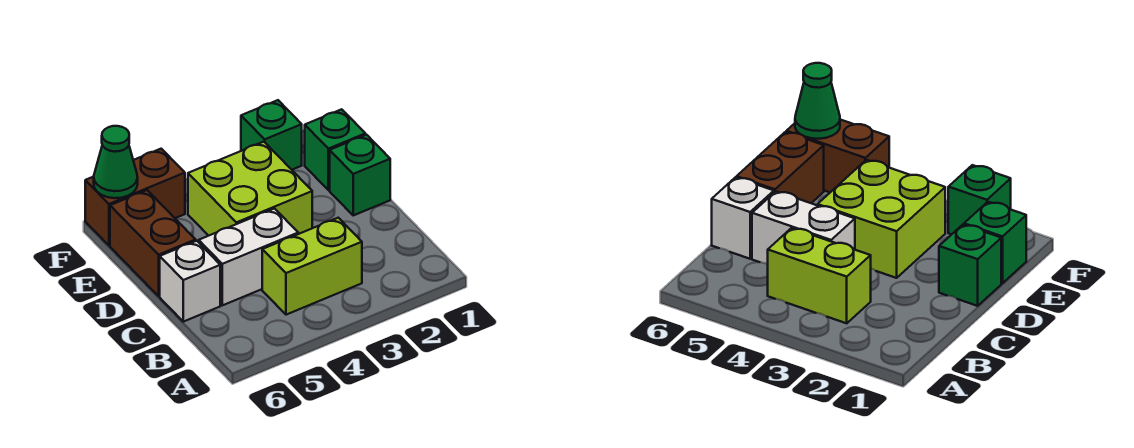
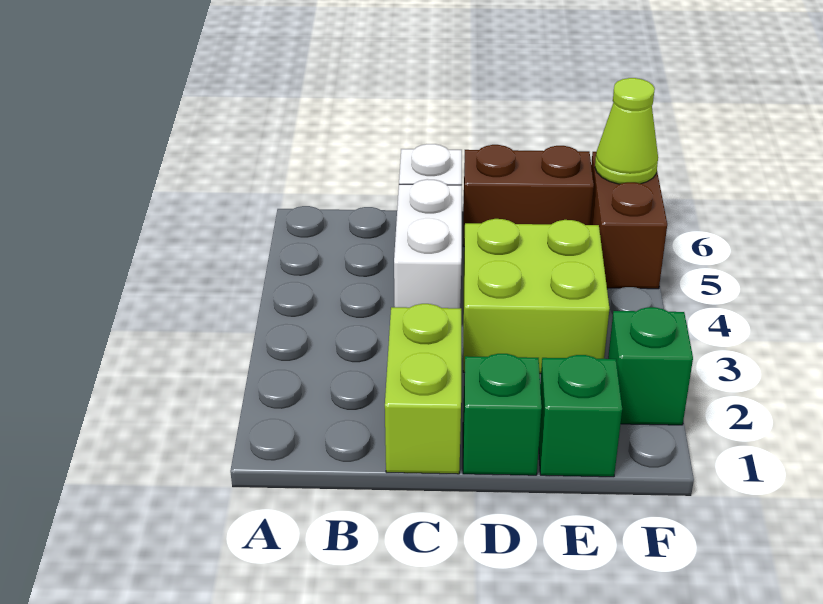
lime 1x2 brick [262,218,362,315] -> lime 1x2 brick moved to [385,304,461,474]
green 1x1 cone [94,126,138,198] -> lime 1x1 cone [595,78,658,184]

